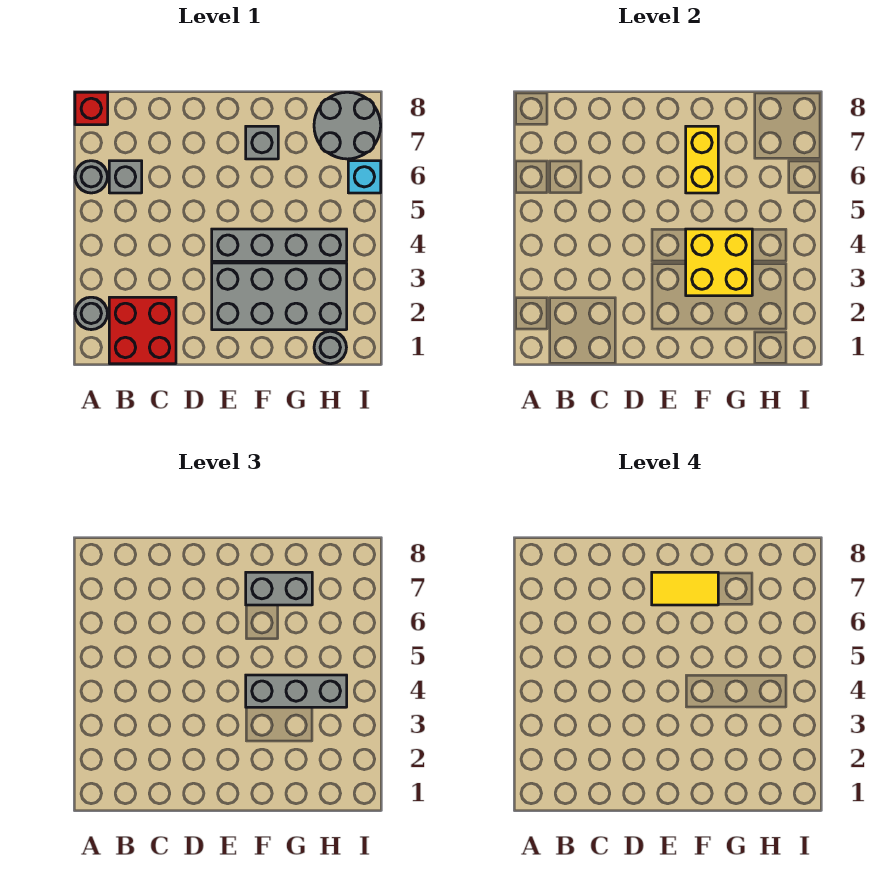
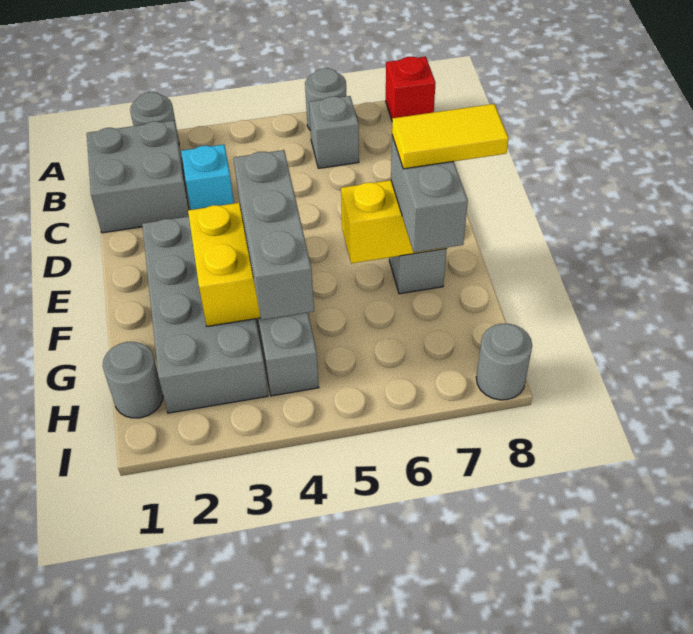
red 2x2 brick [109,297,176,364] -> grey 2x2 brick [87,121,189,233]
yellow 1x2 tile [652,572,718,605] -> yellow 1x2 tile turned to [392,104,509,169]
grey 2x2 round brick [314,92,381,159] -> grey 1x1 round brick [476,324,532,400]
cyan 1x1 brick [348,161,381,193] -> cyan 1x1 brick moved to [181,144,234,210]

